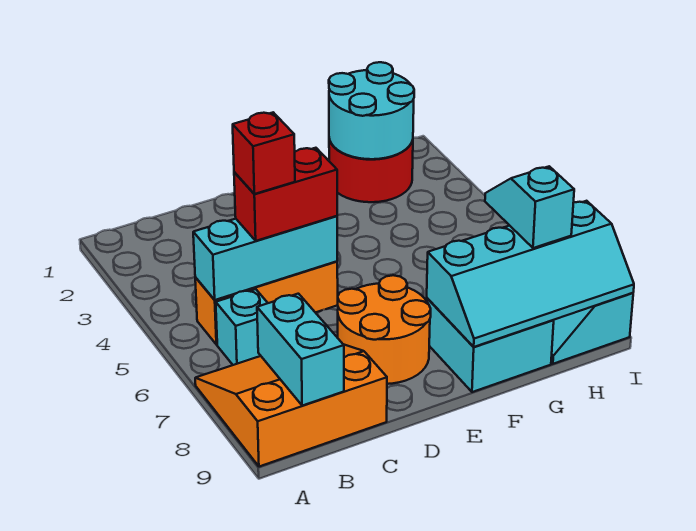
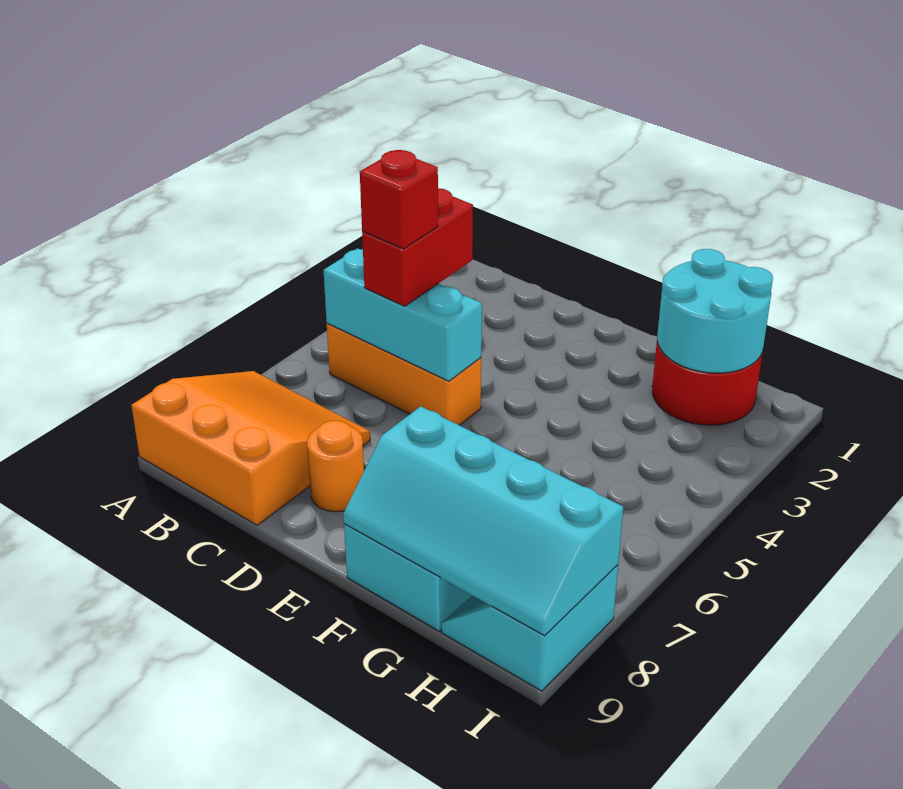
cyan 1x1 brick [216,289,267,365] -> none
cyan 1x2 brick [257,294,344,406] -> none
red 1x2 brick [234,148,337,241] -> red 1x2 brick turned to [362,188,473,306]
orange 2x2 round brick [338,275,431,384] -> orange 1x1 round brick [307,421,364,512]
cyan 1x2 slope [485,166,574,248] -> none

